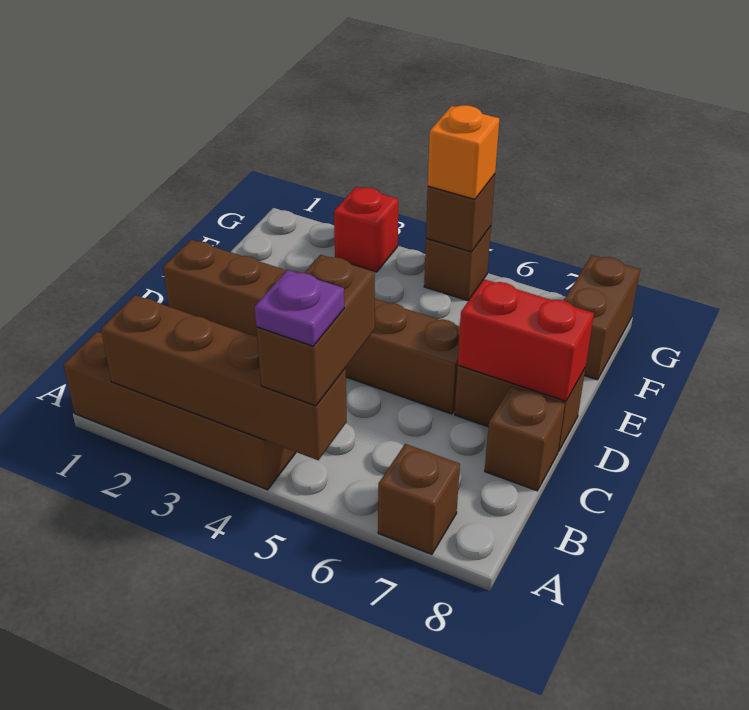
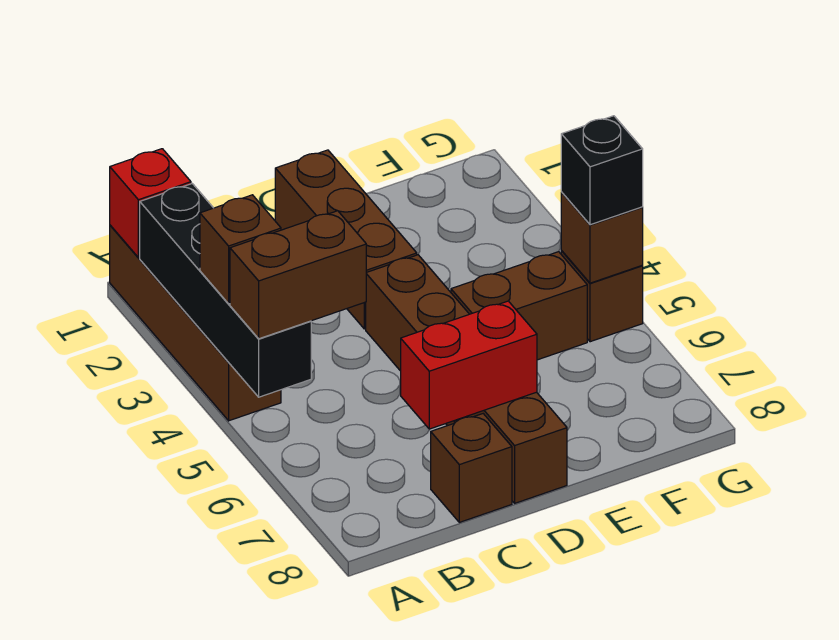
brown 1x4 brick [101,295,347,460] -> black 1x4 brick [140,184,311,397]
purple 1x1 plate [255,270,344,346] -> none
brown 1x1 brick [378,444,460,554] -> brown 1x1 brick moved to [200,195,281,304]
red 1x2 brick [458,279,594,401] -> red 1x2 brick turned to [401,301,537,429]
brown 1x2 brick [564,255,640,380] -> brown 1x2 brick moved to [451,252,587,360]
red 1x1 brick [334,187,398,272] -> red 1x1 brick moved to [110,149,191,258]
orange 1x1 brick [428,105,500,199] -> black 1x1 brick [561,116,643,225]

